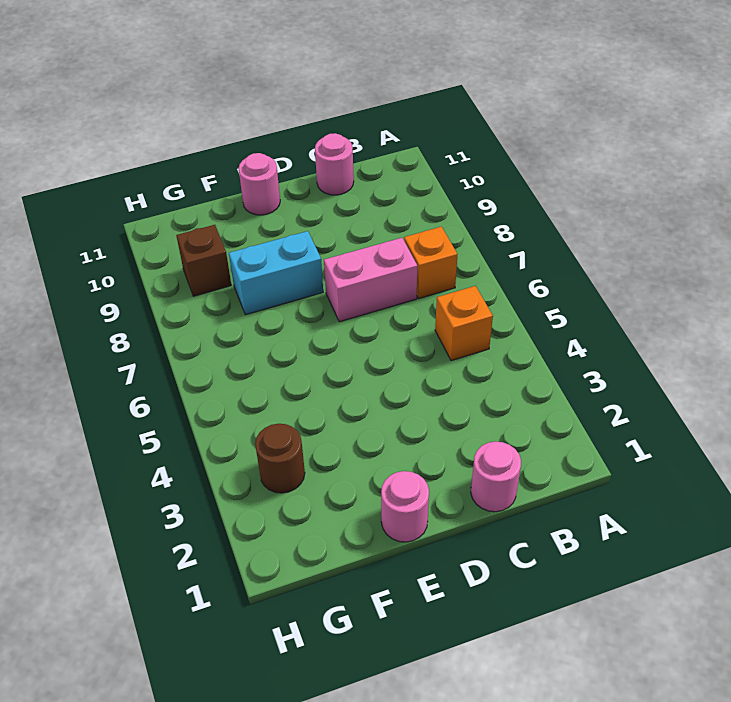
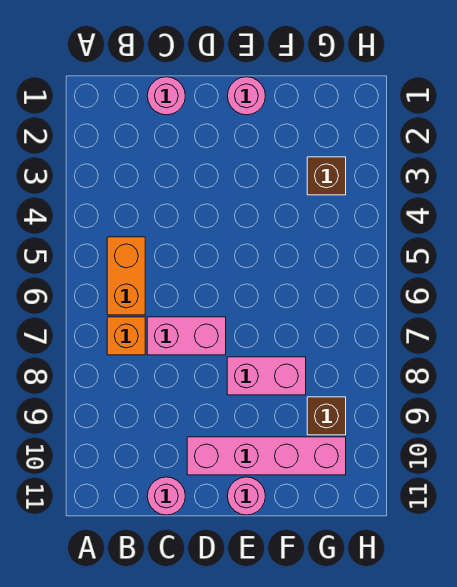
orange 1x1 brick [435,286,493,361] -> orange 1x2 brick [107,237,145,315]
none -> pink 1x4 brick [187,437,346,475]
cyan 1x2 brick [229,231,323,315] -> pink 1x2 brick [227,357,306,395]
brown 1x1 round brick [255,424,305,493] -> brown 1x1 brick [307,157,346,195]

